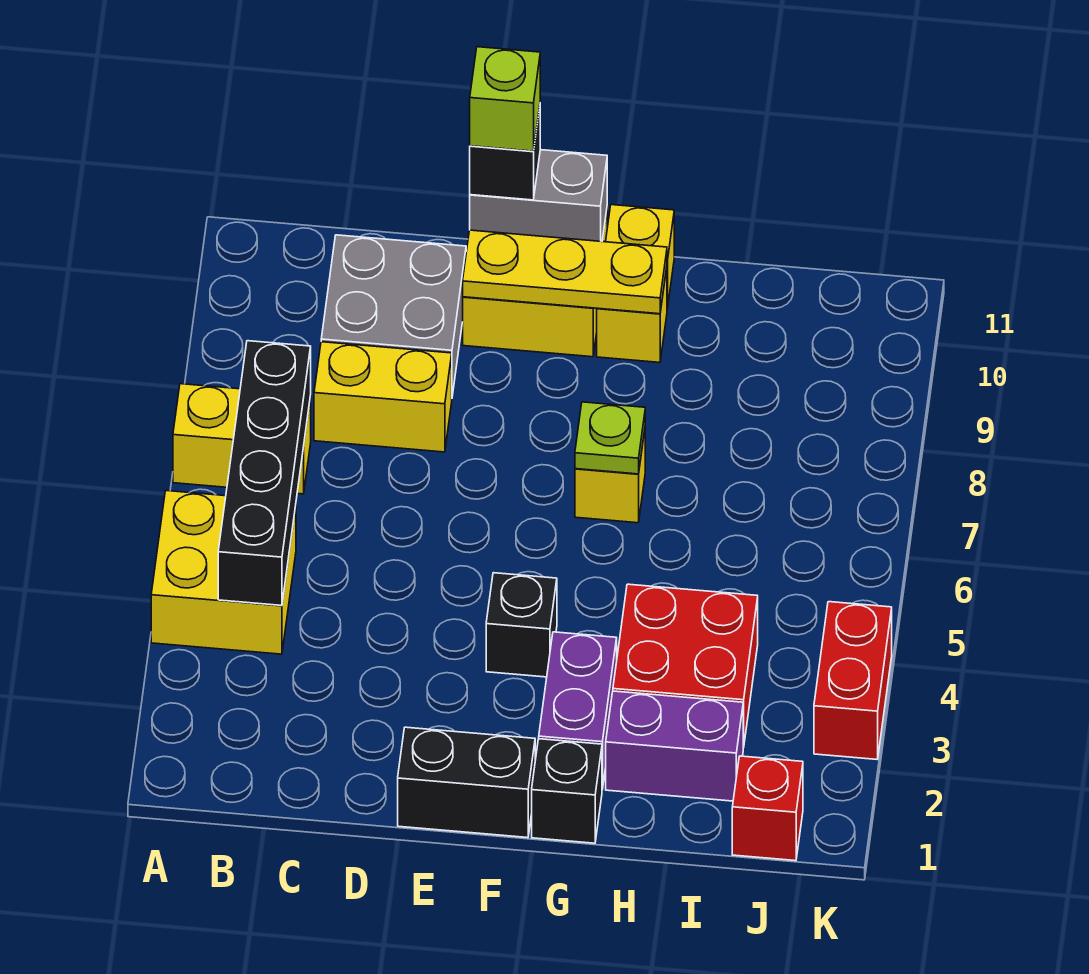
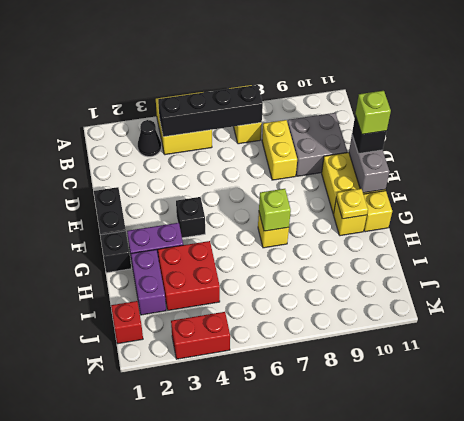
none -> black 1x1 cone [138,120,161,157]
yellow 1x3 plate [463,230,667,314] -> yellow 1x1 plate [336,189,368,219]
lime 1x1 plate [575,402,645,474] -> lime 1x1 brick [259,189,291,231]

